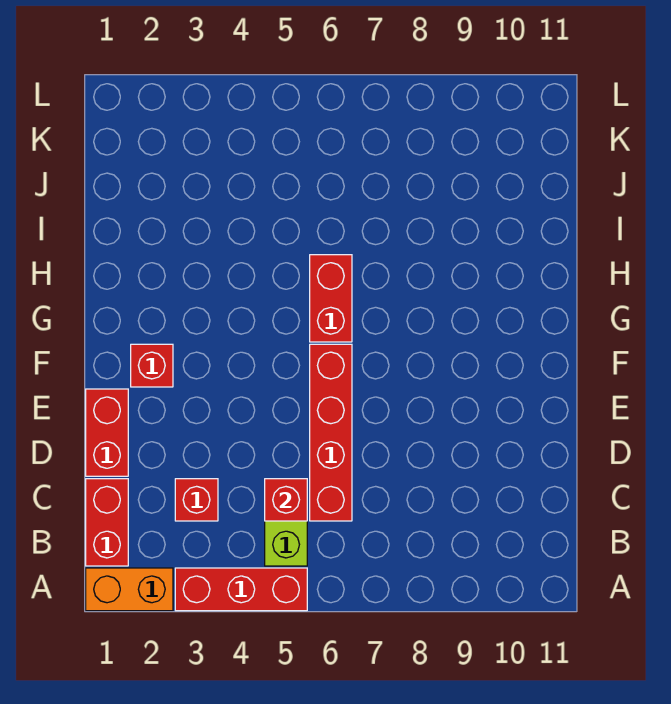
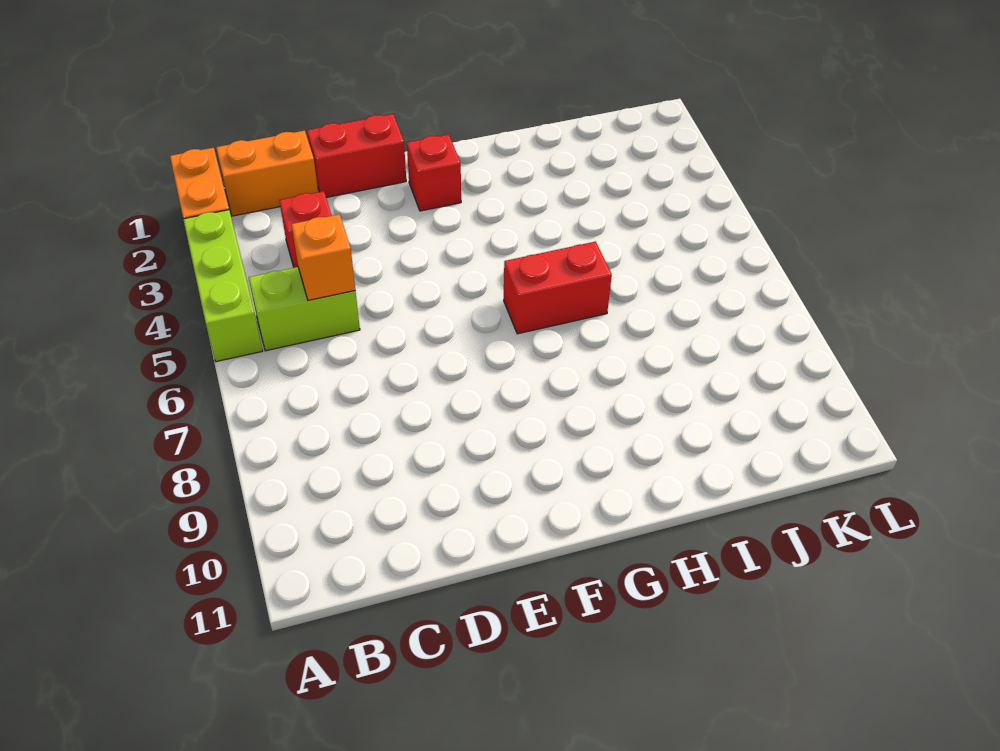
red 1x3 brick [175,568,307,611] -> lime 1x3 brick [183,210,263,362]
red 1x2 brick [86,479,128,566] -> orange 1x2 brick [216,130,318,216]
red 1x1 brick [265,479,307,521] -> orange 1x1 brick [291,214,355,300]
red 1x4 brick [310,344,352,521] -> none

